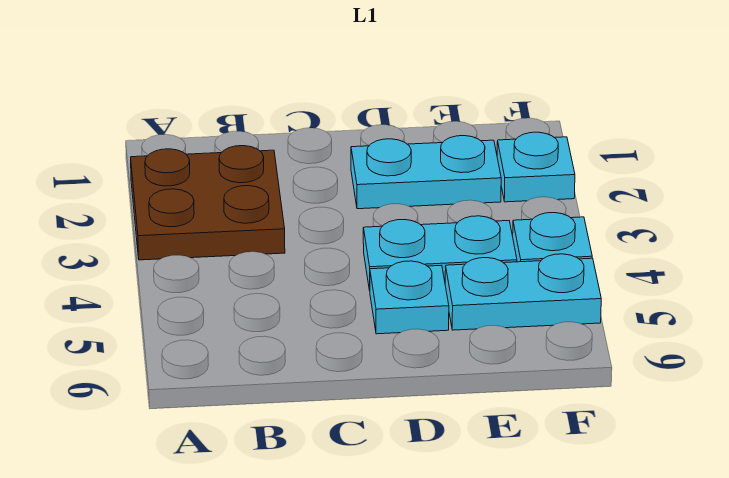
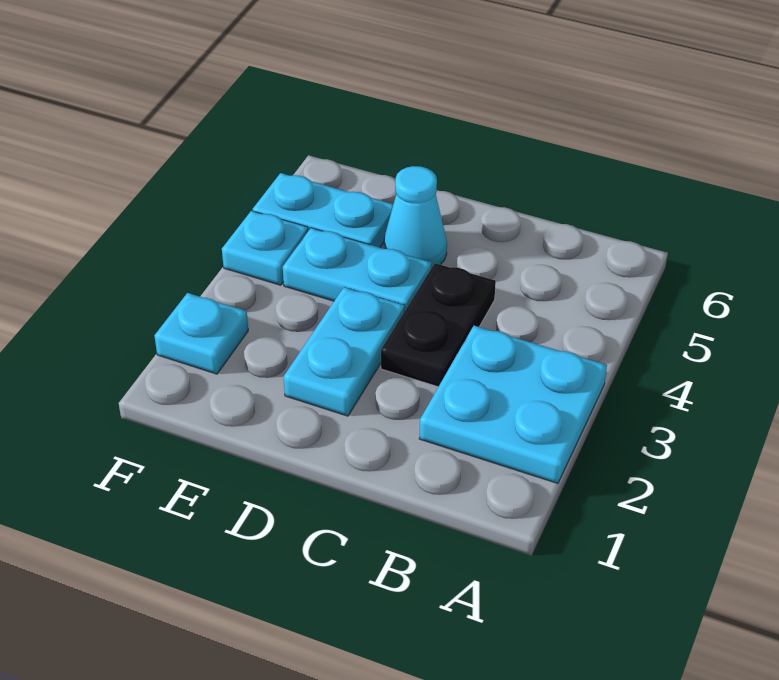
brown 2x2 plate [131,146,285,260] -> cyan 2x2 plate [419,326,607,483]
none -> black 1x2 plate [381,263,496,387]
cyan 1x2 plate [351,136,501,209] -> cyan 1x2 plate turned to [284,287,405,416]
cyan 1x1 plate [370,261,449,334] -> cyan 1x1 cone [384,166,447,268]

